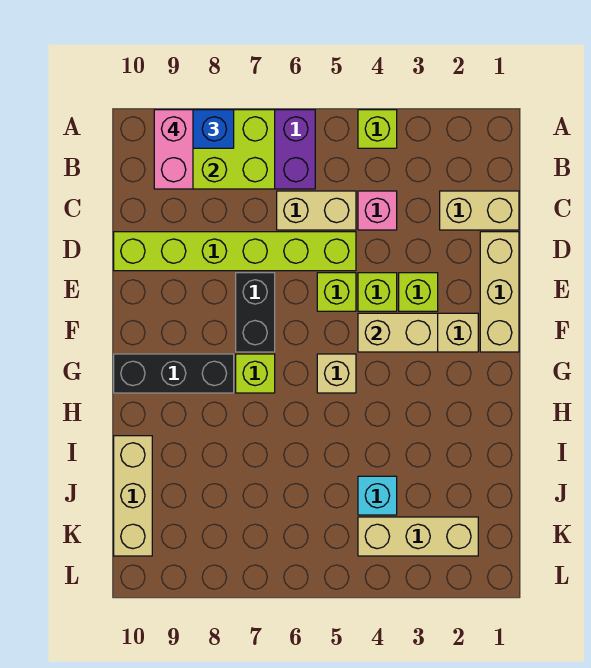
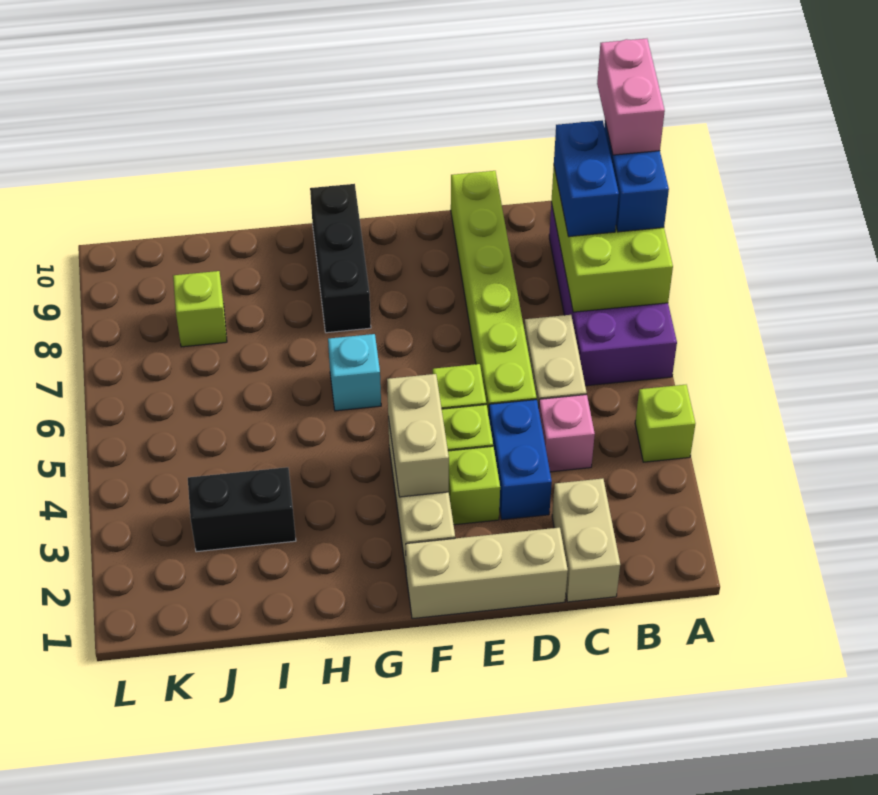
pink 1x2 brick [154,110,193,189] -> pink 1x2 brick turned to [597,39,665,155]
none -> blue 1x2 brick [554,120,619,237]
none -> blue 1x2 brick [489,400,552,520]
black 1x2 brick [236,273,275,352] -> black 1x2 brick moved to [188,467,296,552]
tan 1x1 brick [317,354,356,393] -> none
lime 1x1 brick [236,354,275,393] -> lime 1x1 brick moved to [173,271,227,347]
tan 1x3 brick [114,436,152,556] -> none
cyan 1x1 brick [358,476,397,515] -> cyan 1x1 brick moved to [328,334,381,411]
tan 1x3 brick [358,517,478,556] -> none

